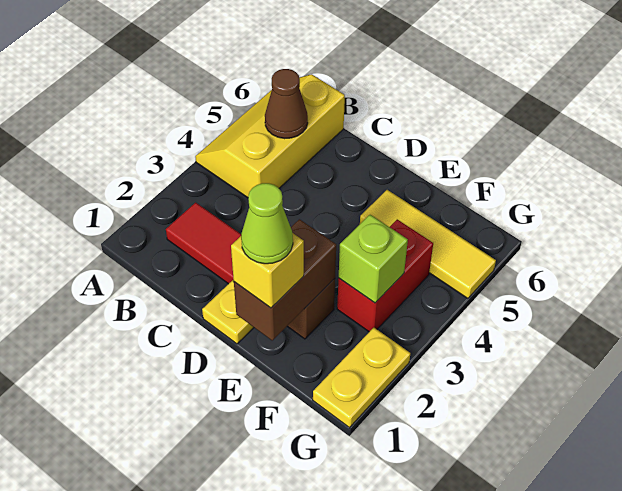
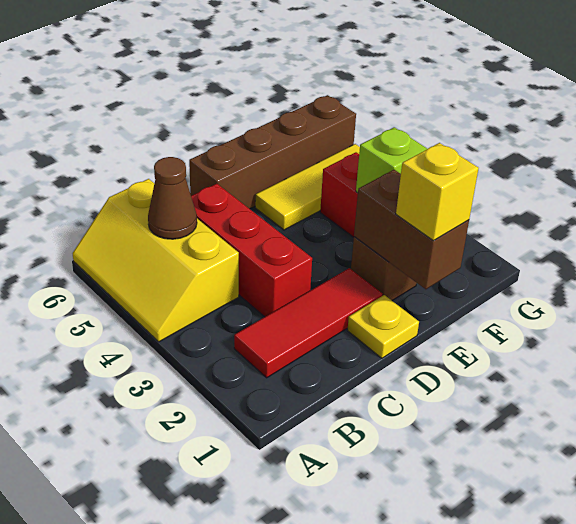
none -> red 1x3 brick [191,184,312,317]
none -> brown 1x4 brick [189,95,356,209]
lime 1x1 cone [241,183,293,264] -> none
yellow 1x2 plate [313,328,410,428] -> none

